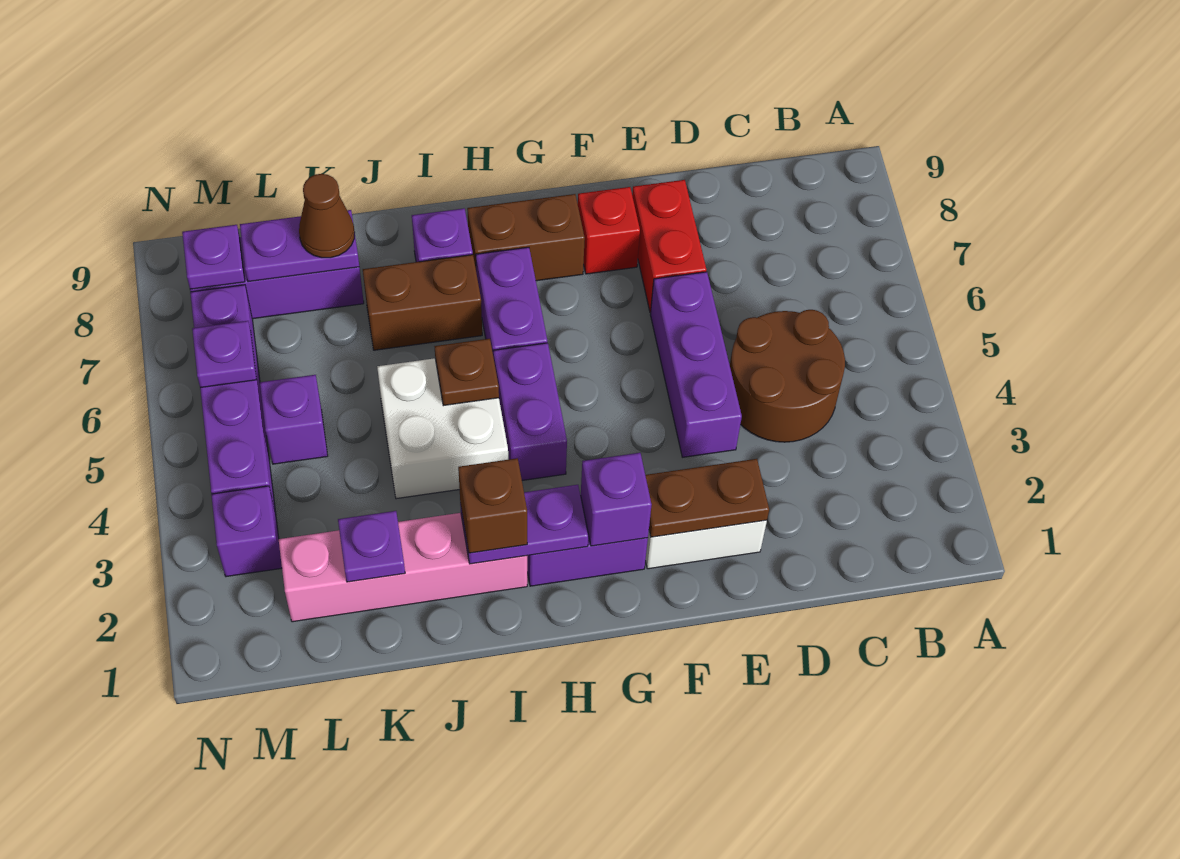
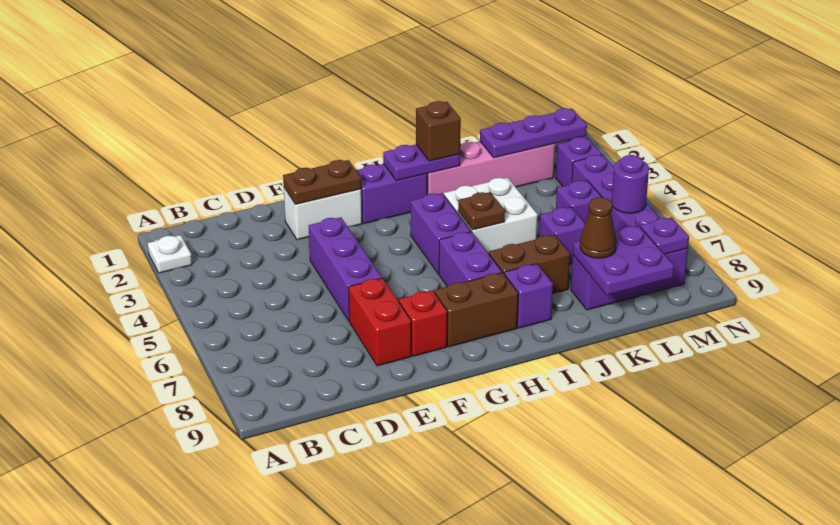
none -> white 1x1 plate [148,235,192,273]
brown 2x2 round brick [730,310,845,442] -> none
purple 1x1 brick [581,453,652,546] -> purple 1x1 brick moved to [539,207,585,265]
purple 1x1 plate [338,511,405,582] -> purple 1x3 plate [480,108,587,158]
purple 1x2 plate [240,210,359,282] -> purple 2x2 plate [573,226,674,295]
purple 1x1 plate [192,321,256,388] -> purple 1x1 round brick [612,155,649,213]

